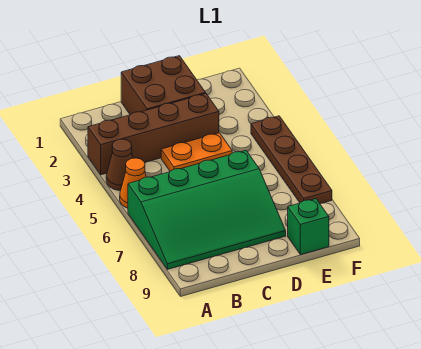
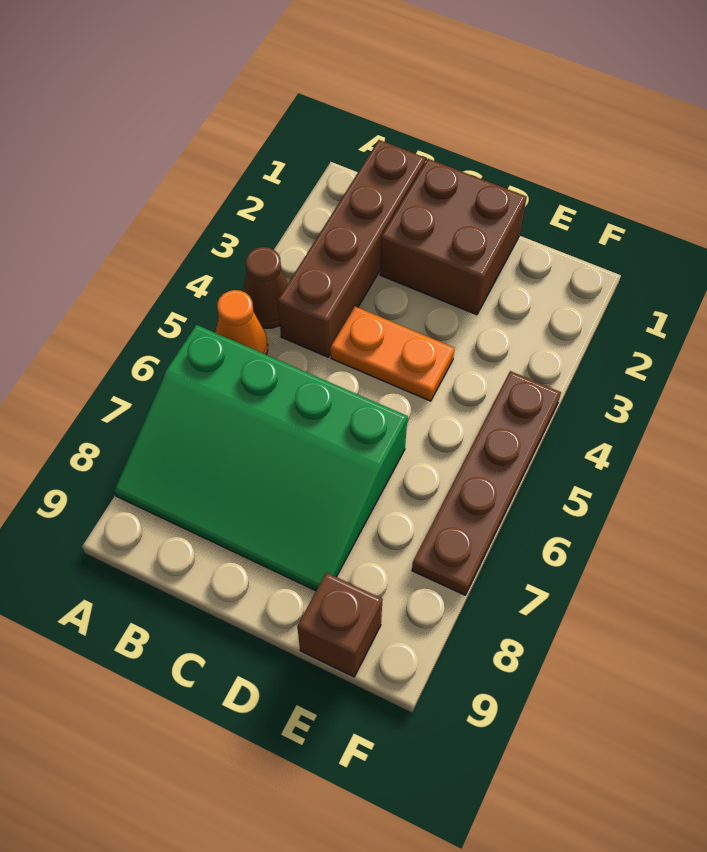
brown 1x4 brick [88,94,219,175] -> brown 1x4 brick turned to [278,140,426,357]
green 1x1 brick [288,199,329,255] -> brown 1x1 brick [297,573,383,677]

